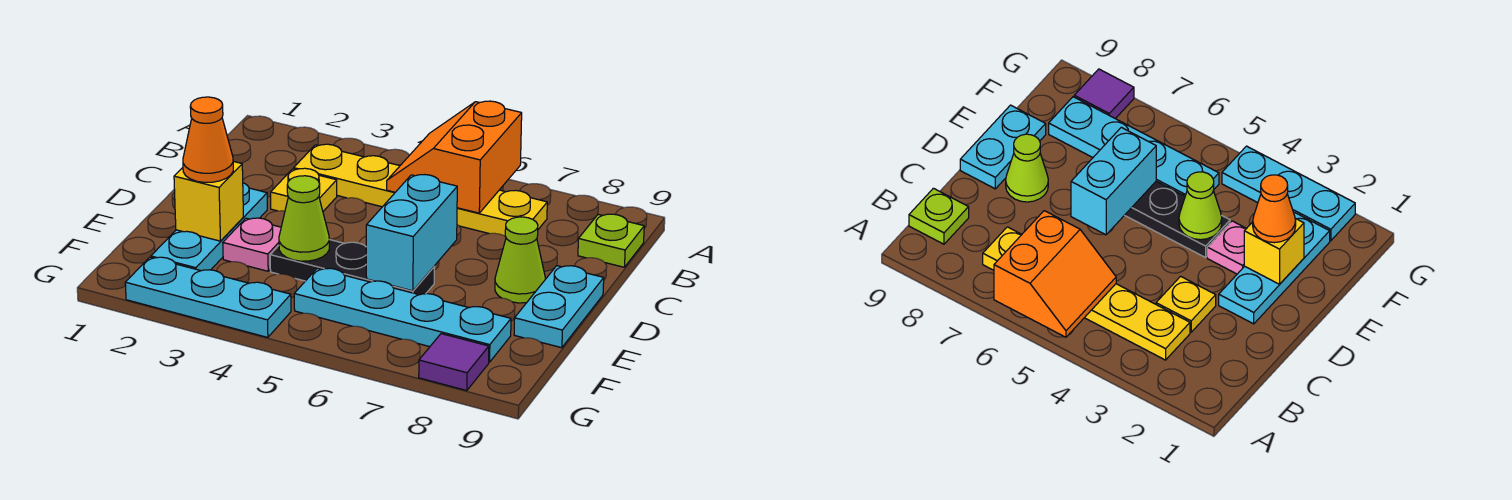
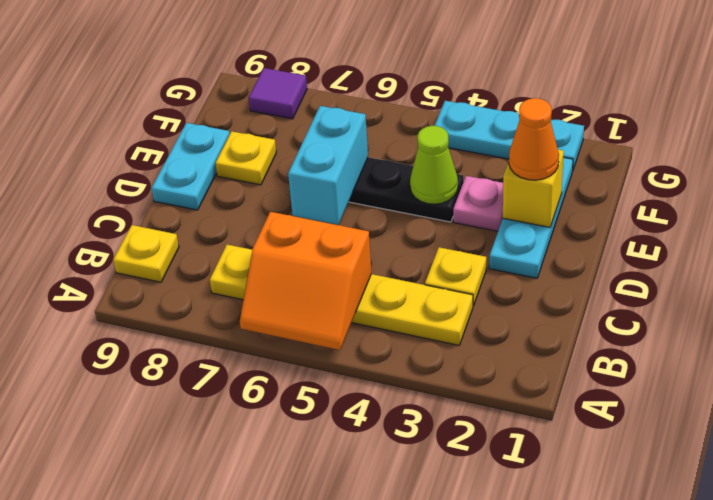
orange 2x2 slope [387,101,522,213] -> orange 2x2 slope turned to [240,212,371,350]
lime 1x1 plate [578,214,644,267] -> yellow 1x1 plate [113,225,179,282]
lime 1x1 cone [495,217,545,303] -> none
none -> yellow 1x1 plate [215,131,276,185]
cyan 1x4 plate [294,268,511,362] -> none

